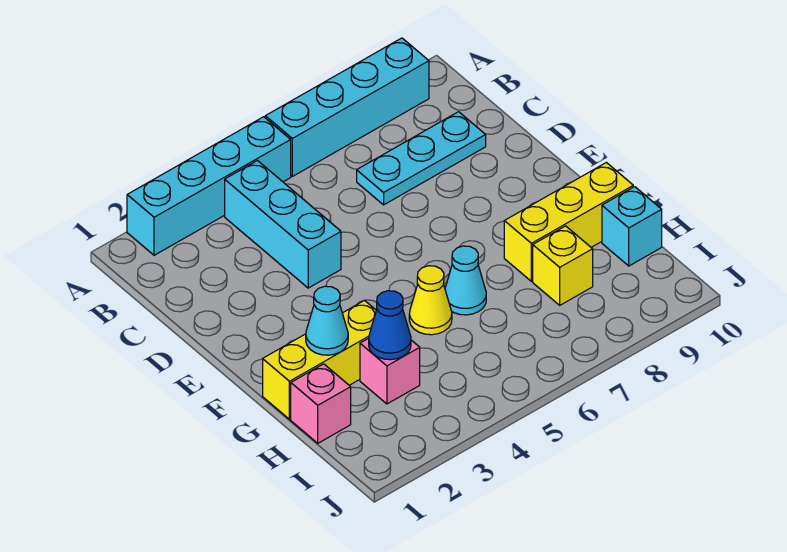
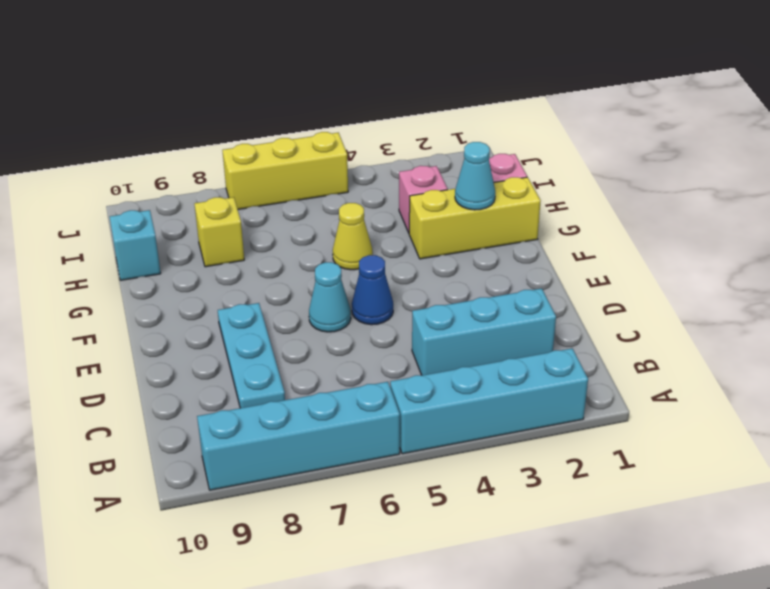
cyan 1x3 brick [225,161,341,288] -> cyan 1x3 brick turned to [412,288,556,375]
cyan 1x3 plate [357,112,486,205] -> cyan 1x3 plate turned to [218,303,285,408]
cyan 1x1 cone [445,246,486,315] -> cyan 1x1 cone moved to [309,262,351,332]
yellow 1x3 brick [504,163,633,281] -> yellow 1x3 brick moved to [222,132,348,209]
blue 1x1 cone [369,291,411,360] -> blue 1x1 cone moved to [352,255,393,325]

